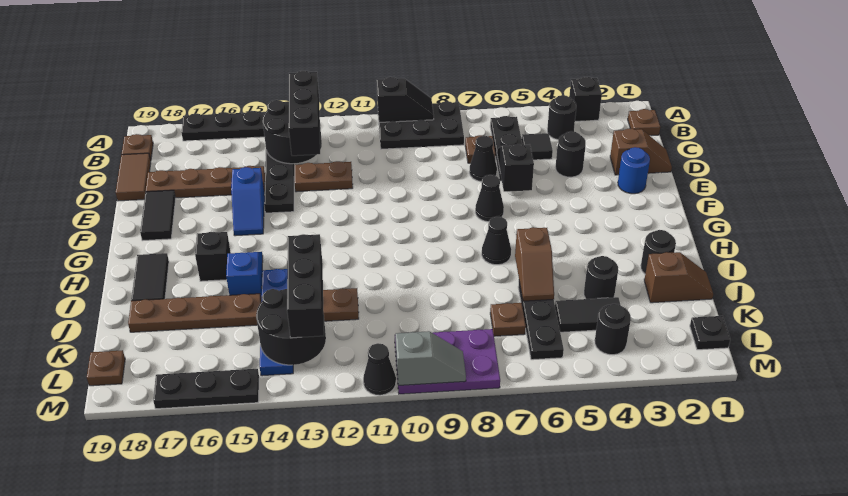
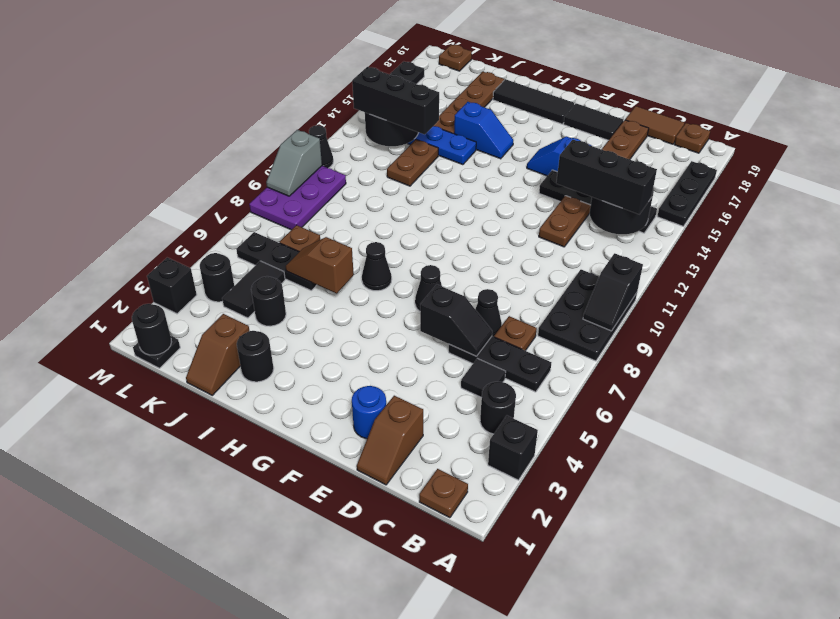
black 1x1 round brick [556,131,586,177] -> black 1x1 round brick moved to [132,304,171,355]
black 1x1 brick [195,232,231,281] -> black 1x1 brick moved to [147,258,197,314]
black 1x2 tile [131,253,169,301] -> black 1x3 tile [493,79,574,124]

